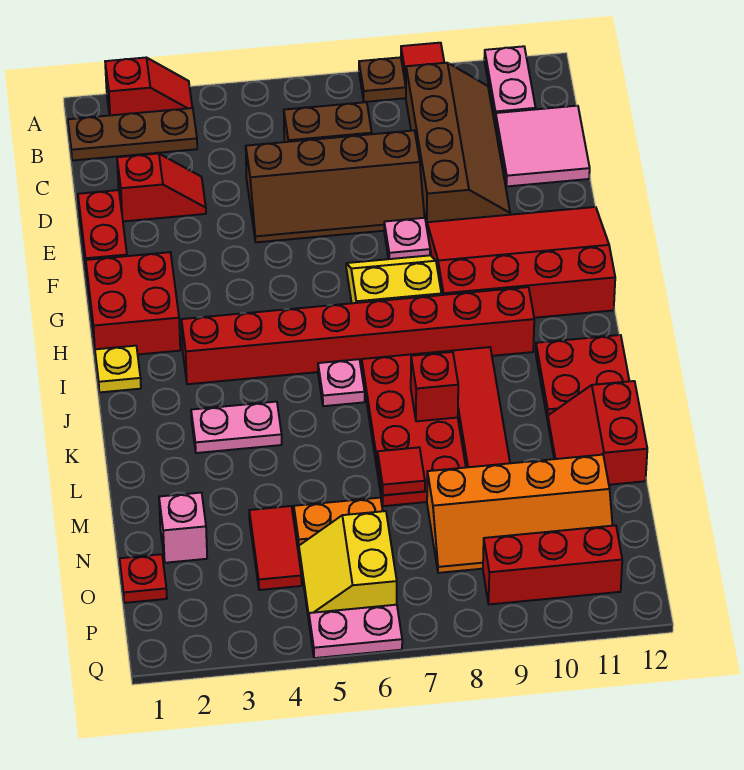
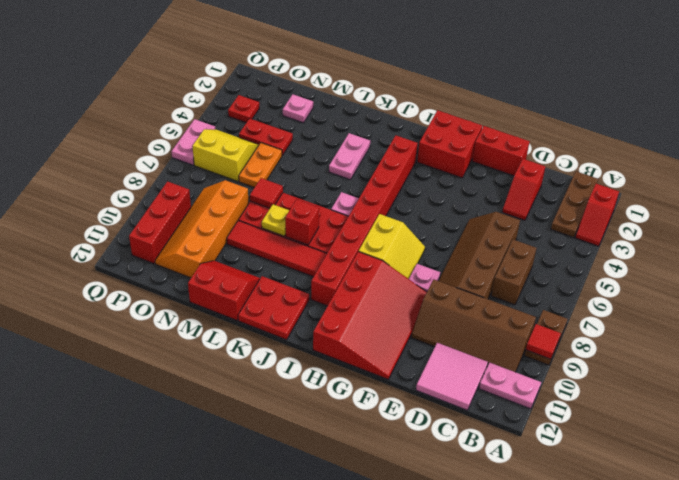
yellow 1x1 plate [95,346,141,392] -> yellow 1x1 plate moved to [262,204,289,236]
pink 1x1 brick [159,493,207,563] -> pink 1x1 plate [283,94,313,123]
red 1x2 tile [249,506,302,590] -> red 1x2 plate [239,118,293,156]
red 1x1 plate [120,554,167,603] -> red 1x1 plate moved to [228,95,259,123]

